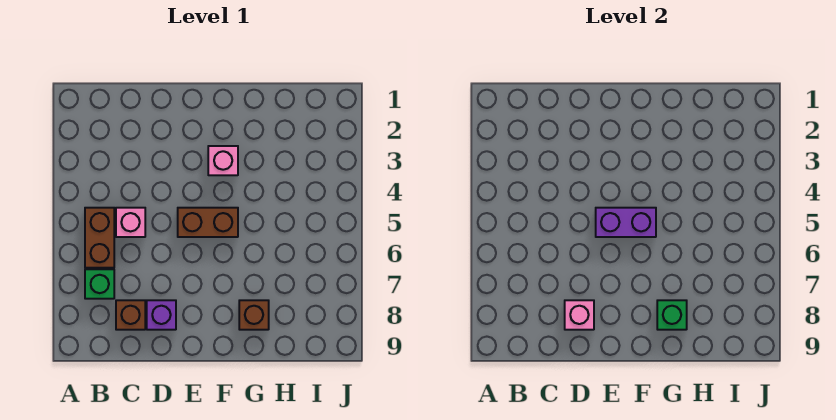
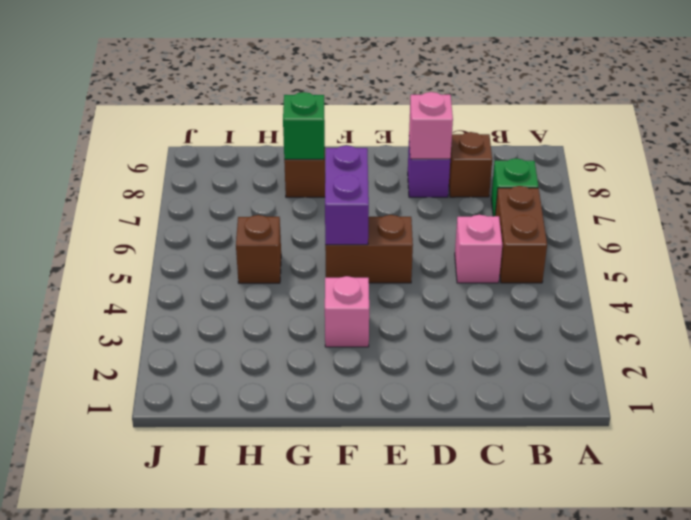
purple 1x2 brick [596,208,656,237] -> purple 1x2 brick turned to [325,146,369,245]
none -> brown 1x1 brick [236,215,281,283]

